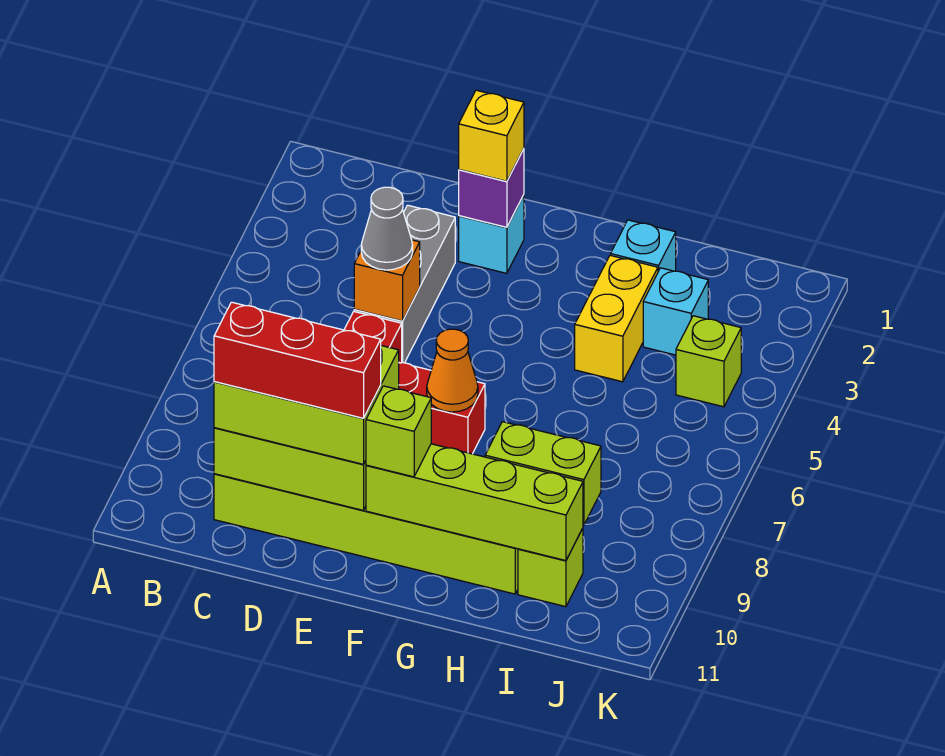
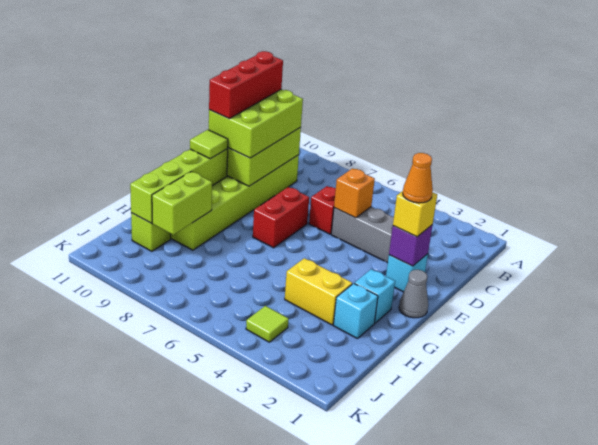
grey 1x1 cone [361,187,413,270] -> grey 1x1 cone moved to [399,270,428,318]
orange 1x1 cone [427,329,478,412] -> orange 1x1 cone moved to [403,153,433,203]
lime 1x1 brick [366,386,431,477] -> lime 1x1 tile [190,130,228,159]
cyan 1x1 brick [643,268,708,355] -> cyan 1x1 brick moved to [354,269,395,323]
lime 1x1 brick [676,316,741,407] -> lime 1x1 tile [246,306,289,342]

